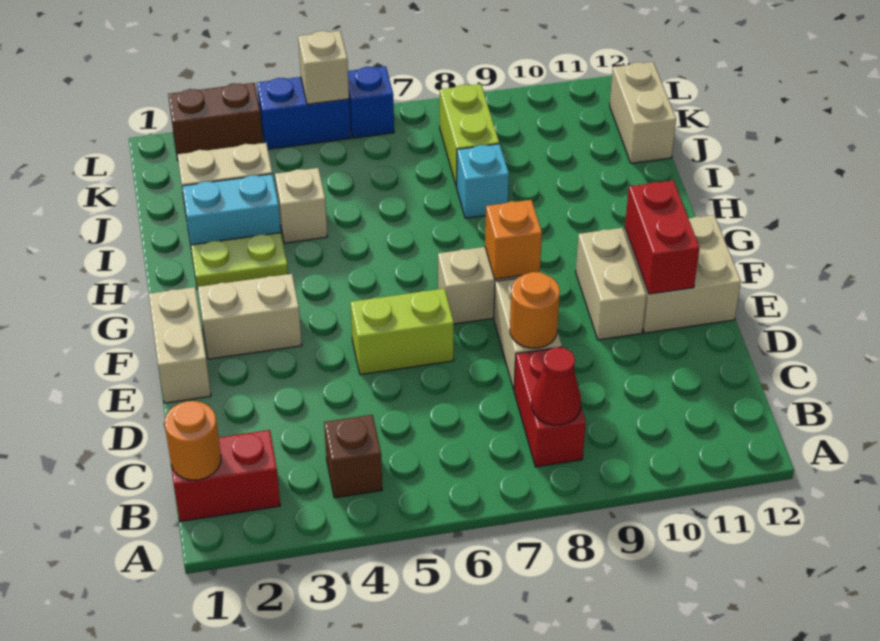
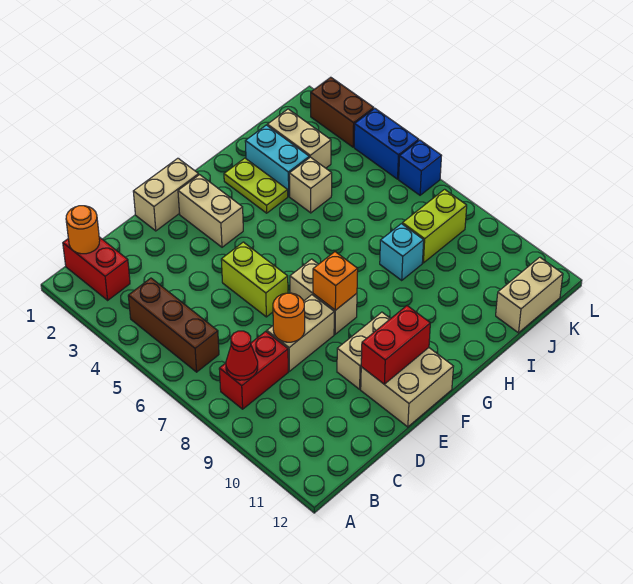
brown 1x1 brick [324,415,382,498] -> brown 1x3 brick [128,278,219,372]
tan 1x1 brick [298,31,349,104] -> none

